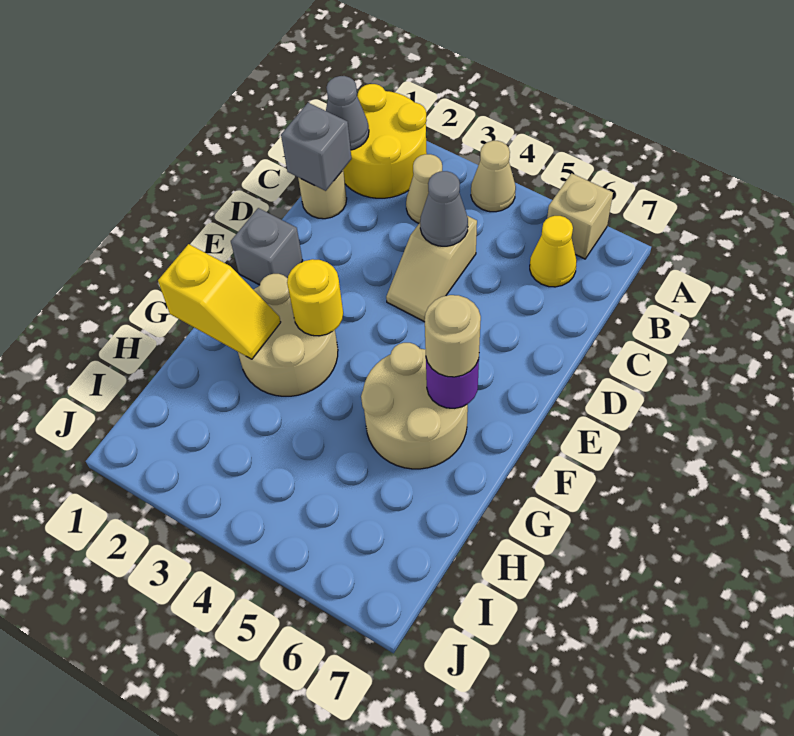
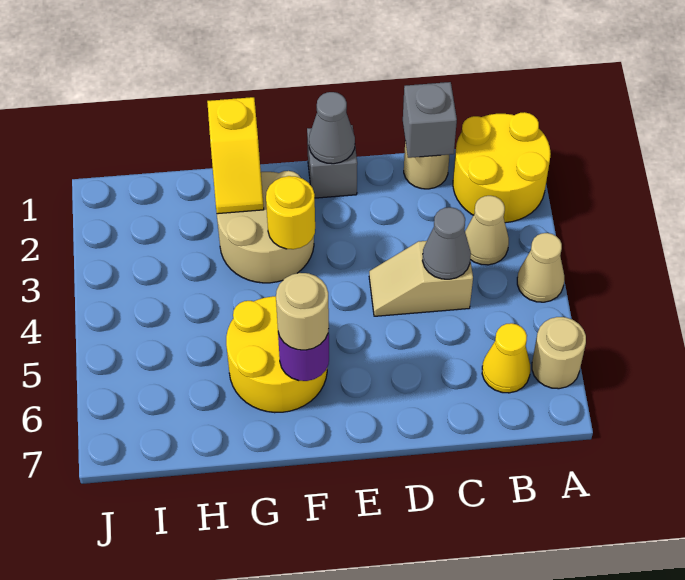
tan 1x1 brick [547,173,613,259] -> tan 1x1 round brick [532,317,586,389]
grey 1x1 cone [326,76,369,150] -> grey 1x1 cone moved to [309,92,355,164]
tan 2x2 round brick [361,343,468,469] -> yellow 2x2 round brick [226,296,327,413]

